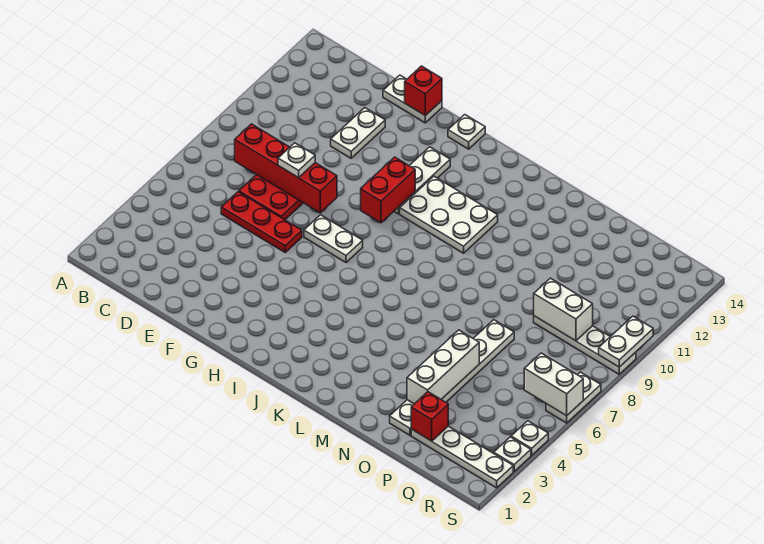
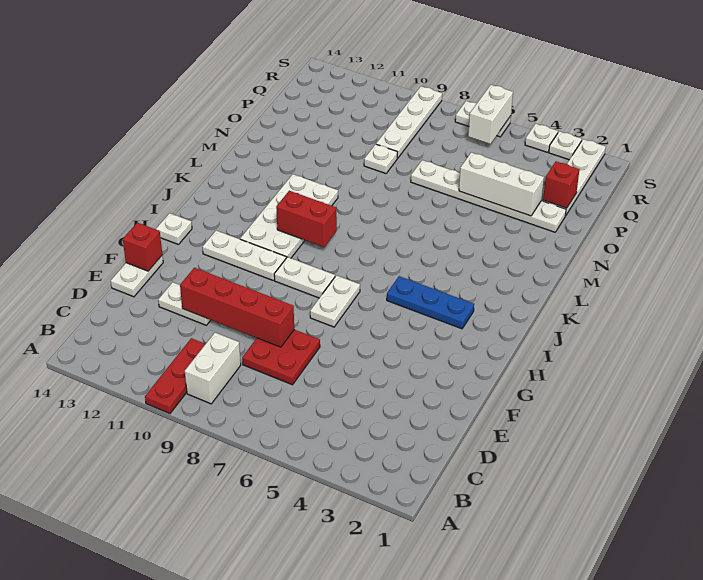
red 1x4 brick [235,124,337,213] -> red 1x4 brick turned to [180,268,294,347]
red 1x3 plate [221,192,302,252] -> red 1x3 plate moved to [145,338,205,414]
white 1x1 plate [278,143,315,178] -> white 1x1 plate moved to [364,144,397,174]
red 1x2 brick [361,157,415,223] -> red 1x2 brick moved to [276,191,337,247]
none -> blue 1x3 plate [387,276,474,329]
white 2x3 plate [400,176,498,253] -> white 2x4 plate [240,174,338,258]
white 1x2 brick [534,278,593,341] -> white 1x2 brick moved to [185,333,241,404]
white 1x2 plate [599,316,653,367] -> white 1x2 plate moved to [274,257,335,298]

